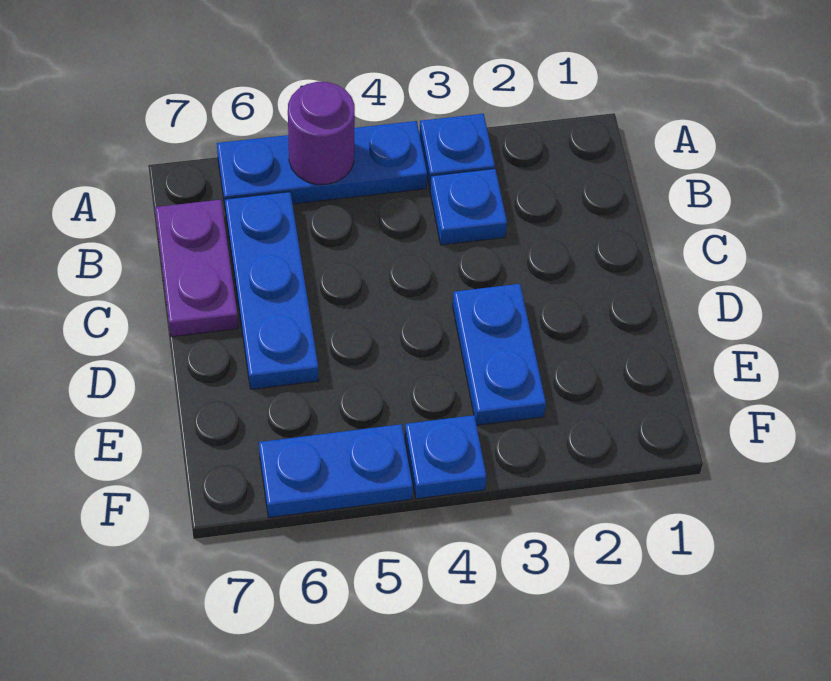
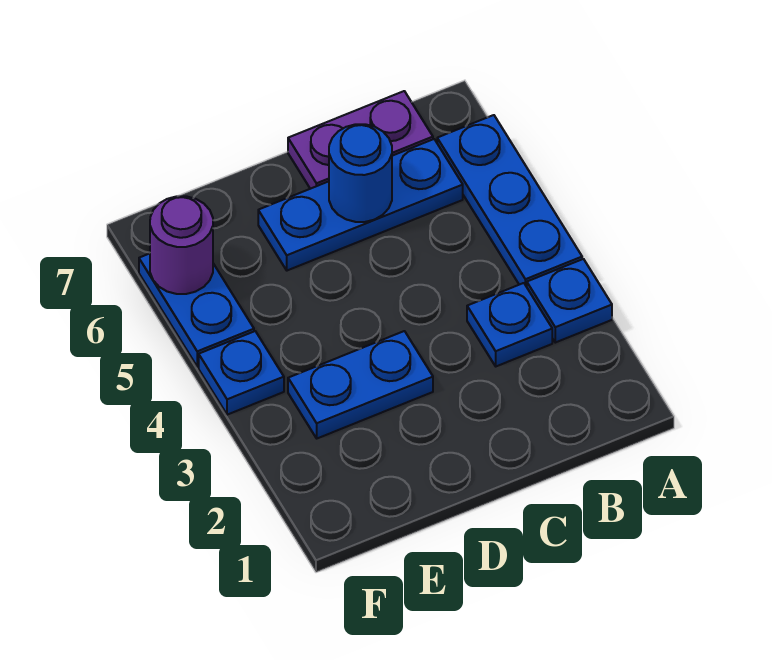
purple 1x1 round brick [288,82,355,184] -> purple 1x1 round brick moved to [150,196,213,294]
none -> blue 1x1 round brick [329,124,392,222]

